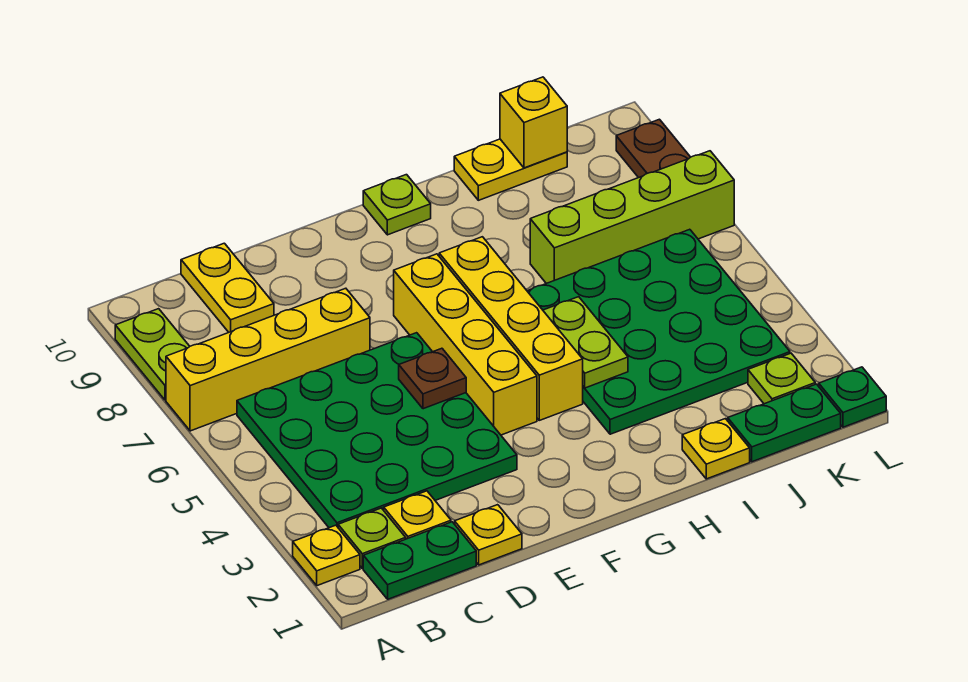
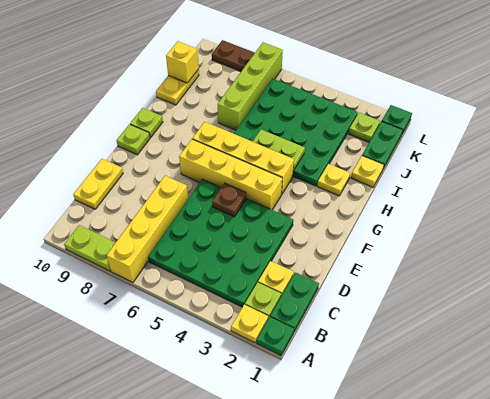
none -> green 1x1 plate [257,317,294,356]
yellow 1x2 plate [181,243,274,332] -> yellow 1x2 plate turned to [73,159,123,209]
yellow 1x1 plate [455,505,522,565] -> yellow 1x1 plate moved to [317,164,350,196]
none -> lime 1x1 plate [117,124,150,155]

